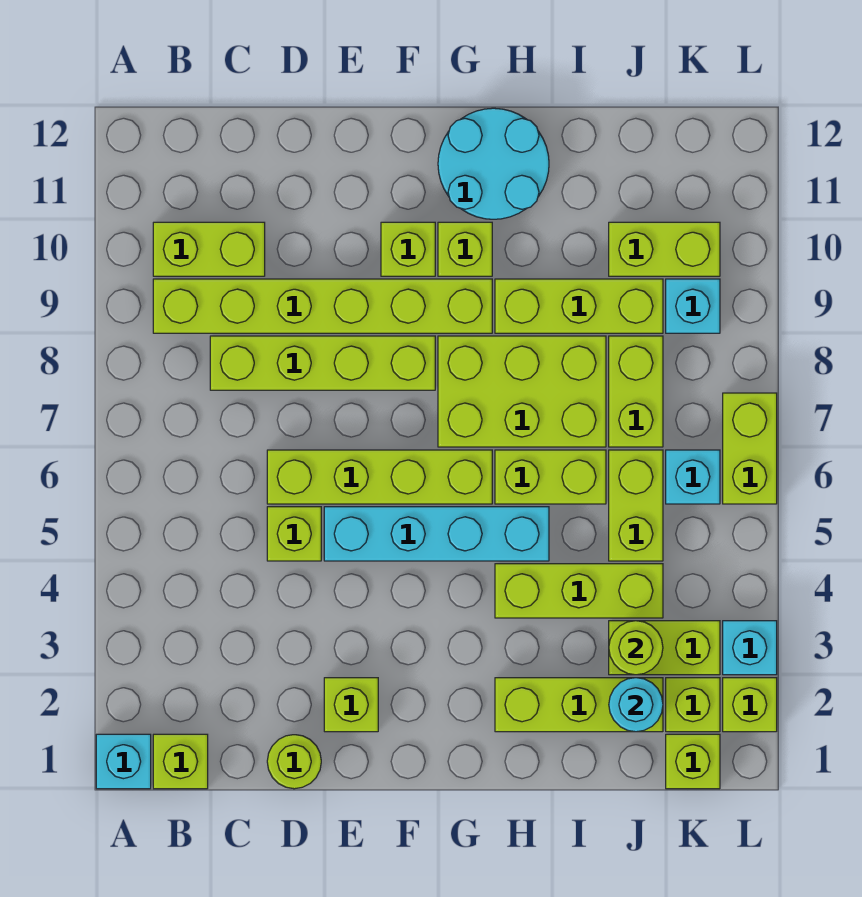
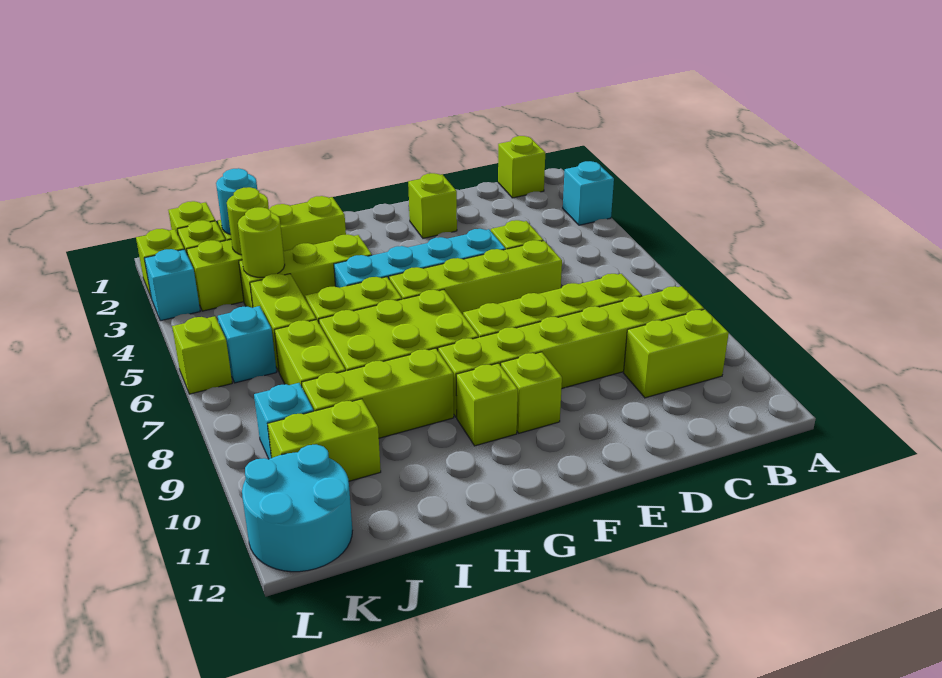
cyan 1x1 brick [96,734,151,789] -> cyan 1x1 brick moved to [563,161,614,225]
lime 1x1 round brick [267,735,321,789] -> lime 1x1 round brick moved to [238,207,285,277]
cyan 2x2 round brick [438,108,549,219] -> cyan 2x2 round brick moved to [242,445,352,572]
lime 1x2 brick [723,393,777,504] -> lime 1x1 brick [172,316,232,394]

